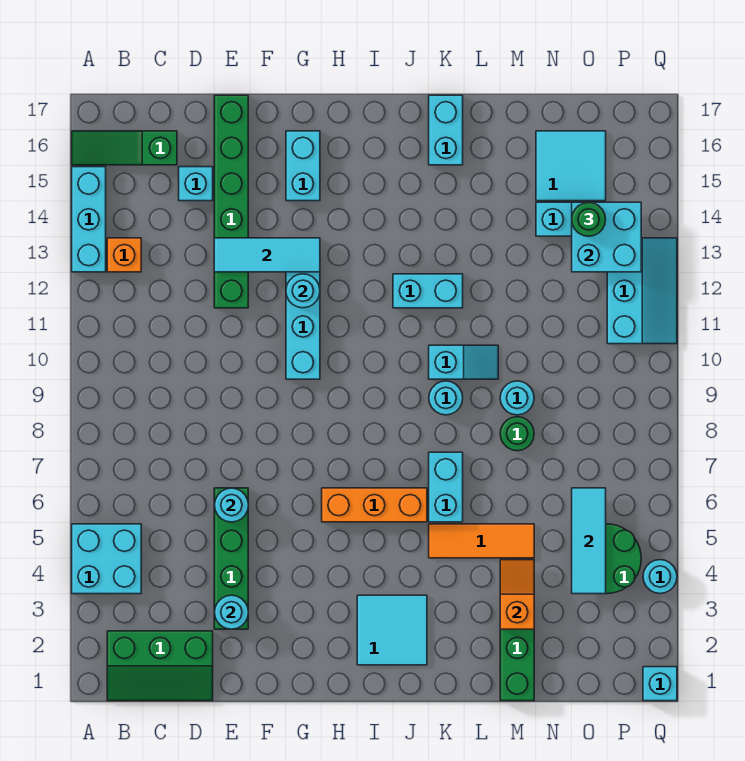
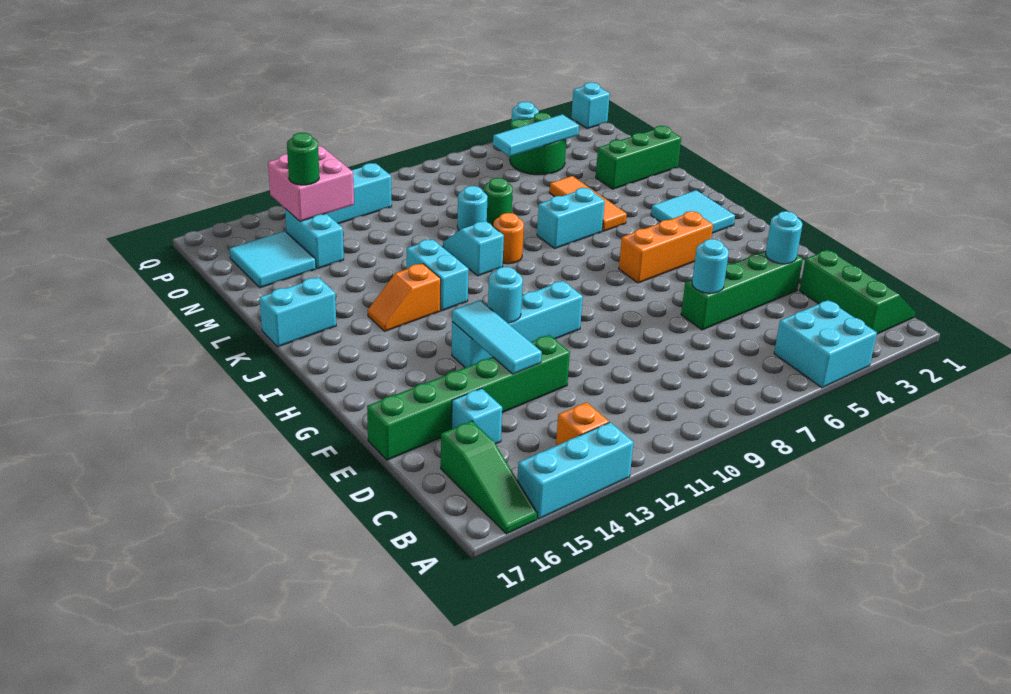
cyan 1x2 brick [286,131,320,201] -> none
orange 1x3 brick [322,488,427,522] -> orange 1x3 brick turned to [619,211,713,283]
cyan 1x1 round brick [429,381,463,415] -> orange 1x1 round brick [493,213,524,264]
orange 1x2 slope [500,560,534,629] -> orange 1x2 slope moved to [368,264,441,331]
cyan 2x2 brick [572,202,641,272] -> pink 2x2 brick [268,146,354,221]

